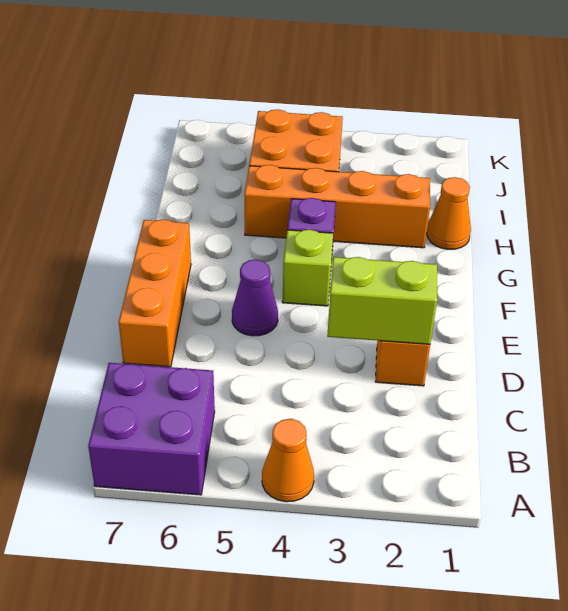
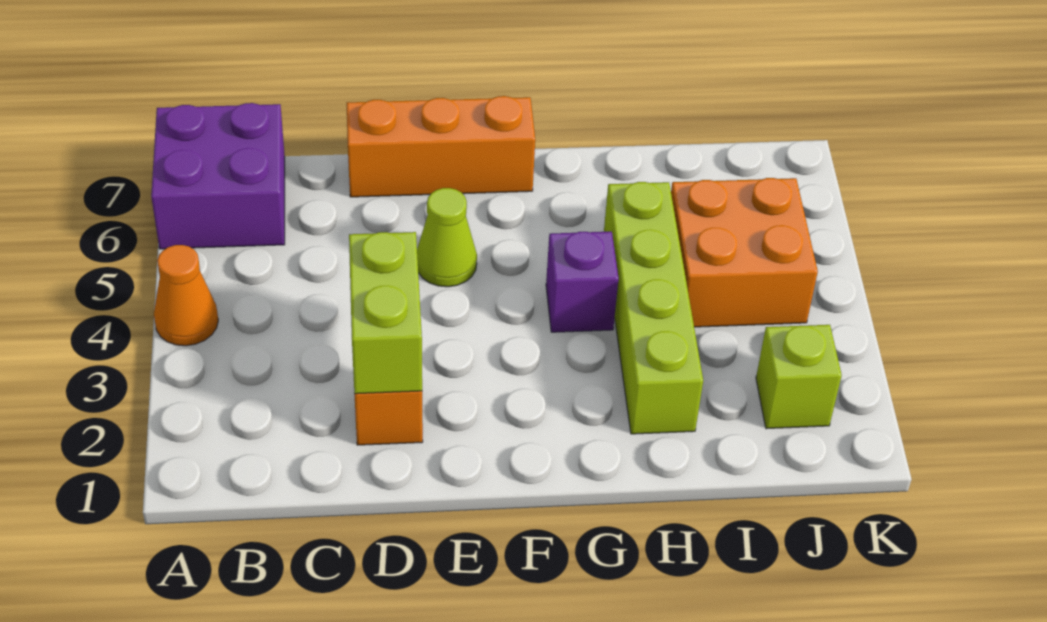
purple 1x1 cone [232,260,278,336] -> lime 1x1 cone [417,188,477,287]
lime 1x1 brick [282,230,333,306] -> lime 1x1 brick moved to [756,325,842,429]
orange 1x1 cone [427,177,471,249] -> none
orange 1x4 brick [245,165,430,248] -> lime 1x4 brick [604,182,703,434]

